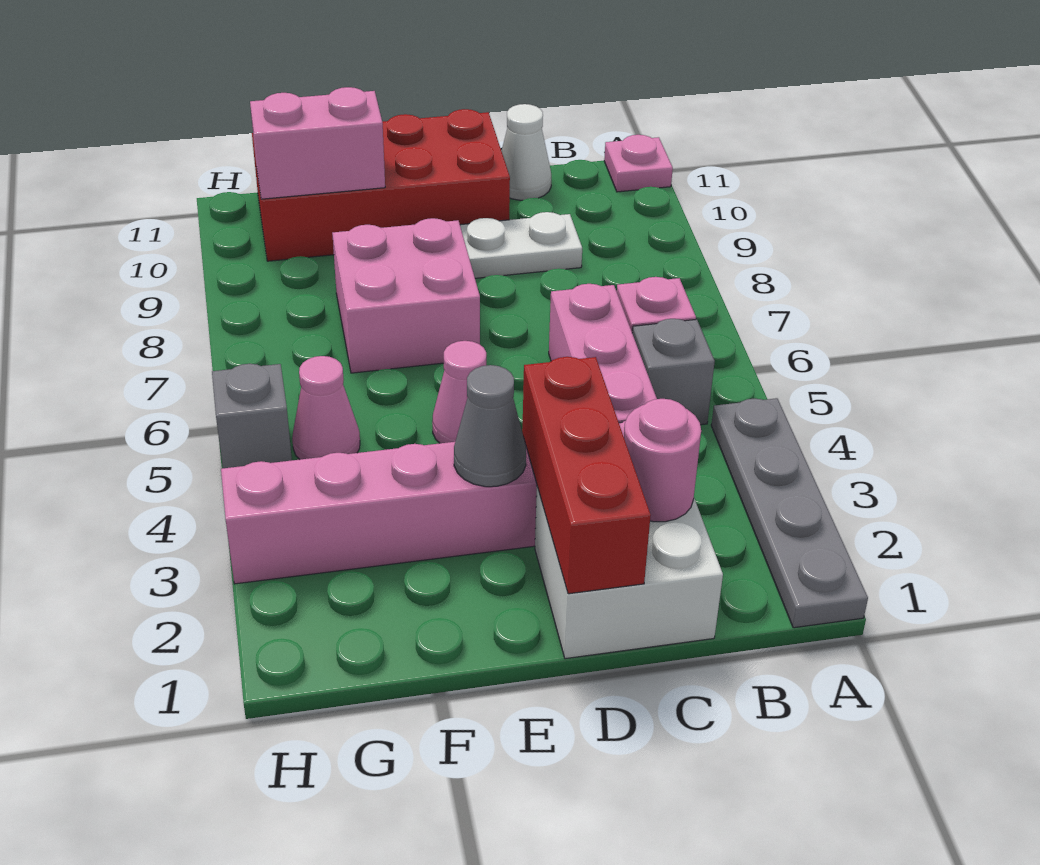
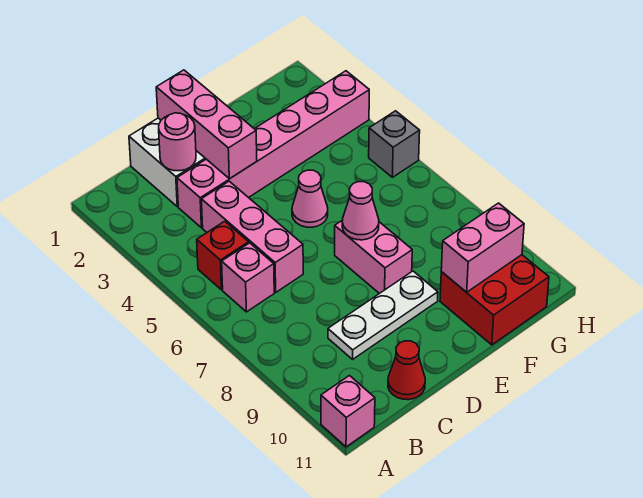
grey 1x4 plate [711,398,868,628] -> none
pink 1x1 plate [604,135,673,192] -> pink 1x1 brick [321,376,375,447]
grey 1x1 brick [632,319,715,425] -> red 1x1 brick [197,221,249,290]
white 1x1 cone [501,104,551,200] -> red 1x1 cone [388,341,425,400]
red 1x3 brick [522,357,651,594] -> pink 1x3 brick [156,70,257,179]
red 2x4 brick [252,109,510,261] -> red 2x2 brick [440,255,549,345]
grey 1x1 cone [454,365,526,487] -> none
pink 2x2 brick [332,218,480,373] -> pink 1x2 brick [335,221,412,294]
pink 1x1 cone [292,356,360,459] -> pink 1x1 cone moved to [342,182,379,240]

